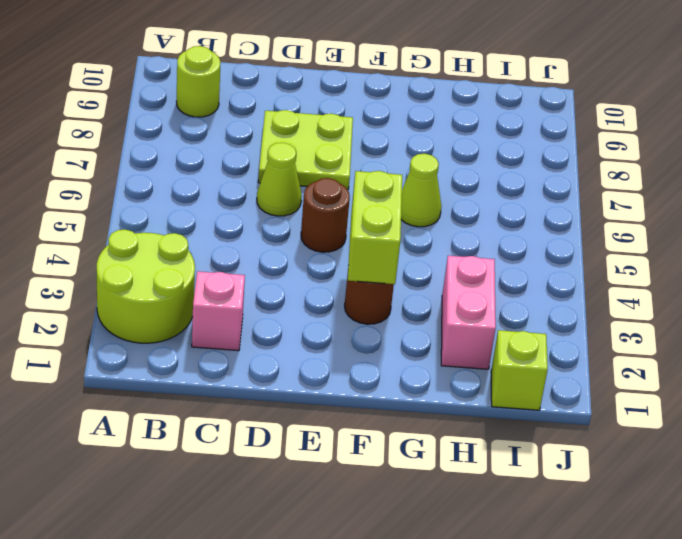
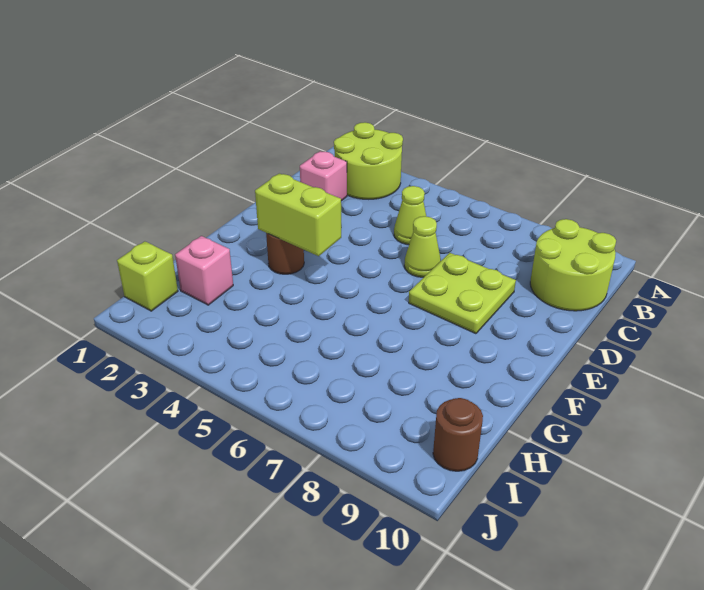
lime 1x1 round brick [176,46,221,117] -> lime 2x2 round brick [530,219,616,311]
brown 1x1 round brick [301,178,350,252] -> brown 1x1 round brick moved to [433,398,483,471]
lime 1x1 cone [401,154,442,227] -> lime 1x1 cone moved to [394,186,426,245]
pink 1x2 brick [441,256,496,369] -> pink 1x1 brick [175,236,233,305]

